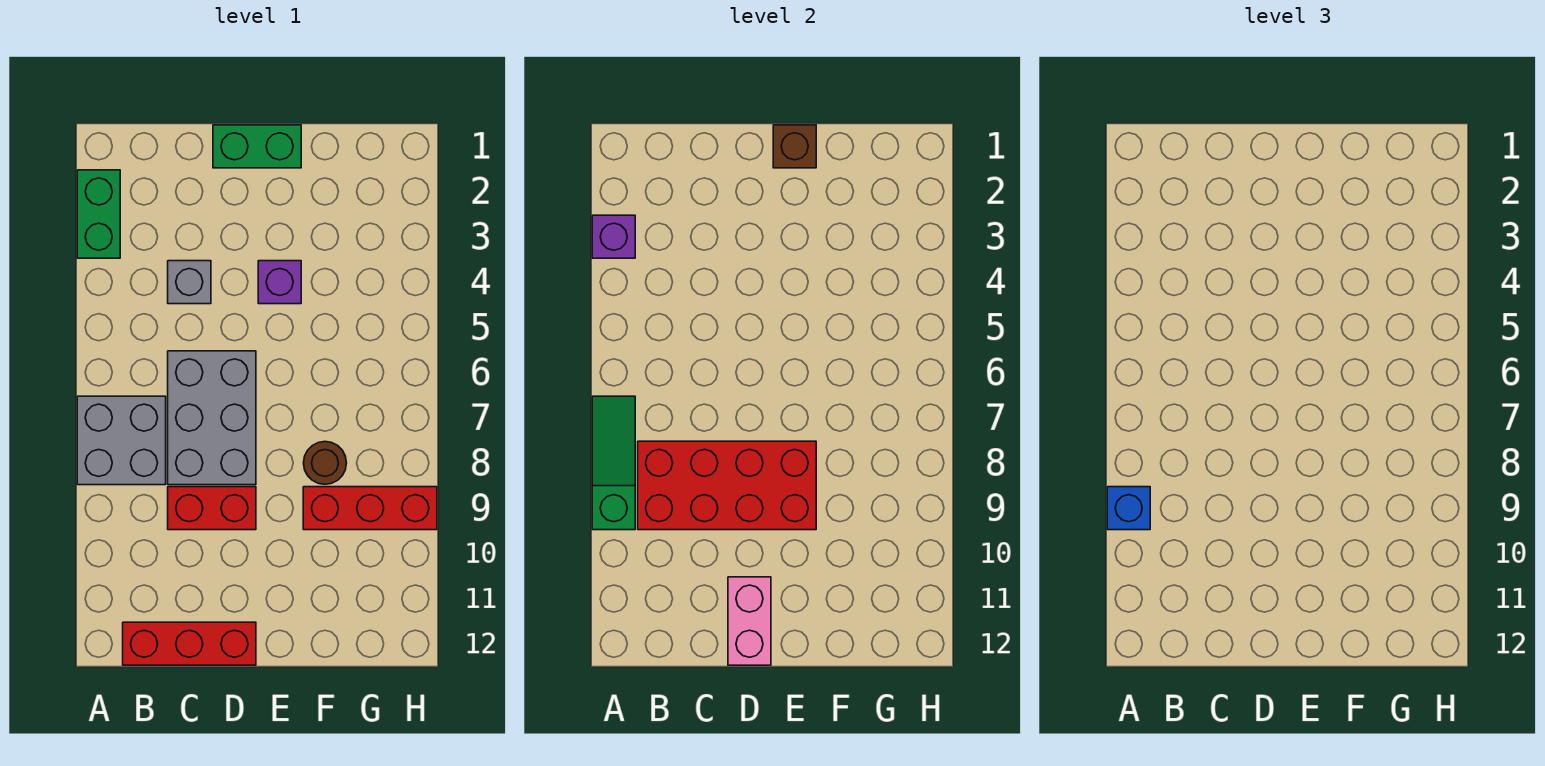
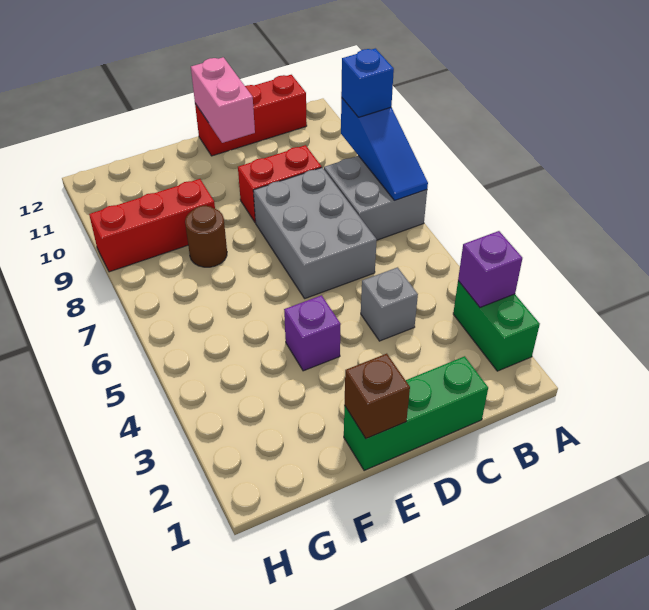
green 1x3 slope [592,396,635,530] -> blue 1x3 slope [341,98,428,200]
red 2x4 brick [638,441,816,530] -> none
green 1x2 brick [213,125,301,168] -> green 1x3 brick [344,356,488,471]

